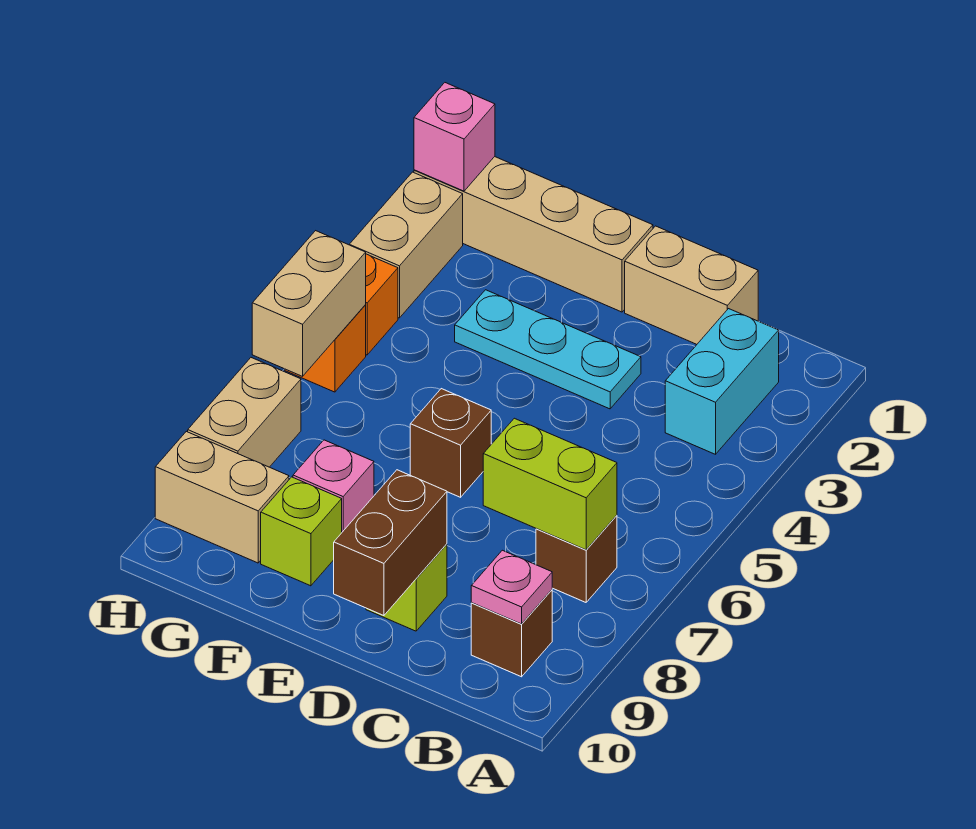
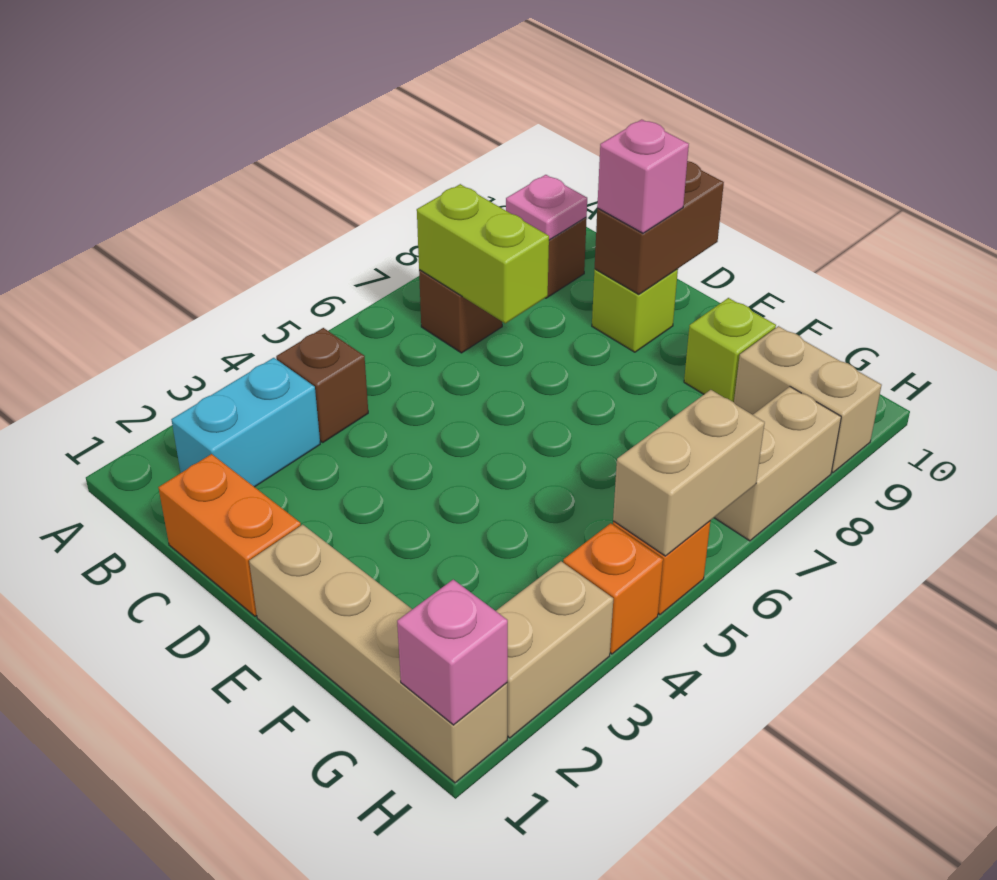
tan 1x2 brick [625,226,758,344] -> orange 1x2 brick [158,454,301,616]
cyan 1x3 plate [455,290,641,409] -> none
brown 1x1 brick [410,389,491,497] -> brown 1x1 brick moved to [276,328,368,442]
pink 1x1 brick [293,440,374,532] -> pink 1x1 brick moved to [597,120,689,233]

